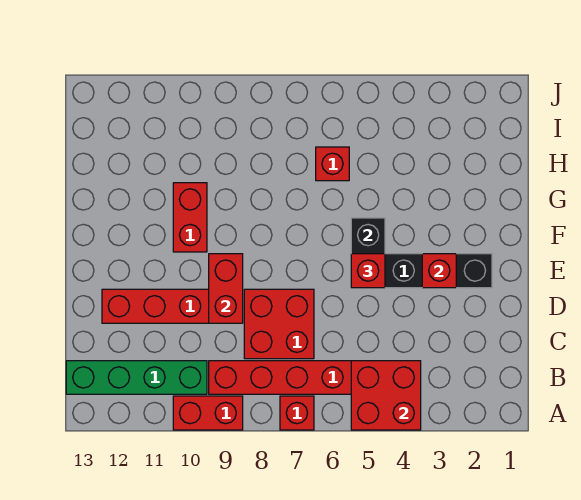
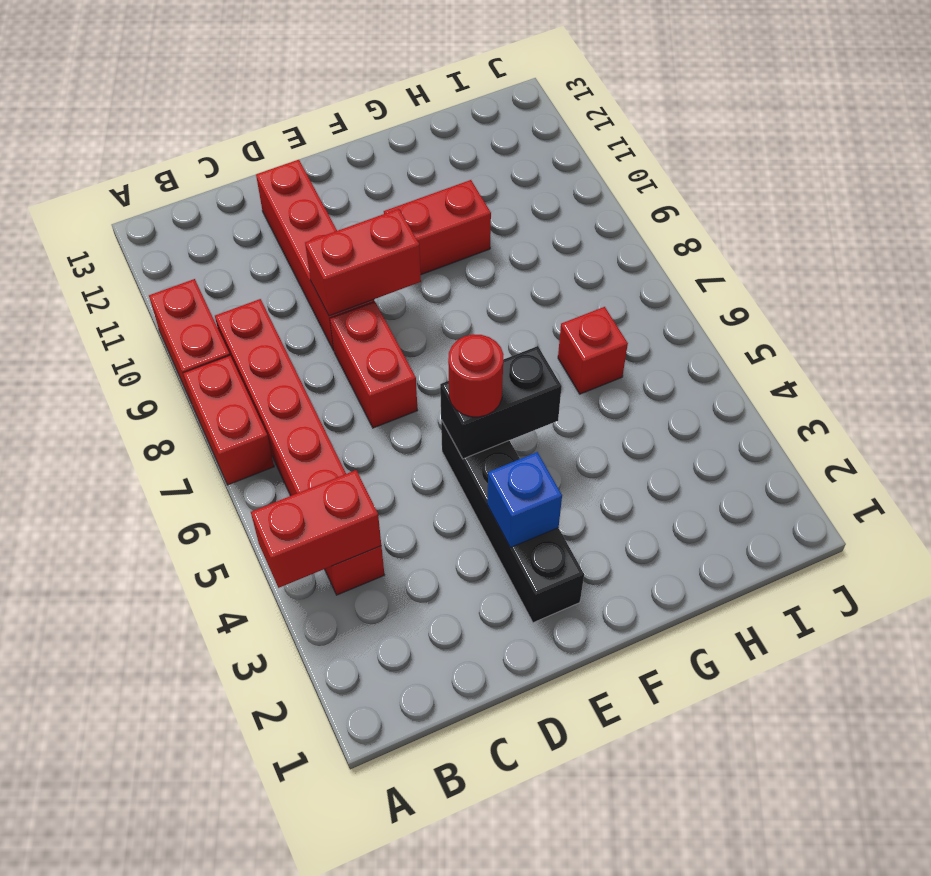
red 2x2 brick [351,361,421,430] -> red 1x2 brick [251,470,381,588]
red 1x1 brick [280,396,314,430] -> red 1x2 brick [183,356,274,485]
green 1x4 brick [66,361,207,394] -> none
red 2x2 brick [244,289,314,359] -> red 1x2 brick [330,302,418,428]
red 1x1 brick [422,254,456,288] -> blue 1x1 brick [487,452,562,548]
red 1x1 brick [351,254,385,288] -> red 1x1 round brick [448,334,504,417]

